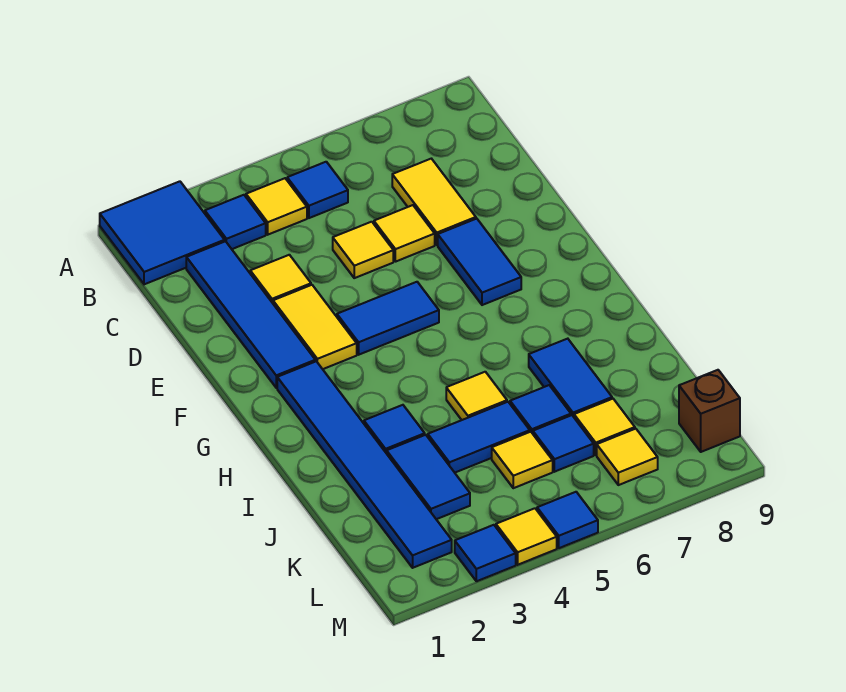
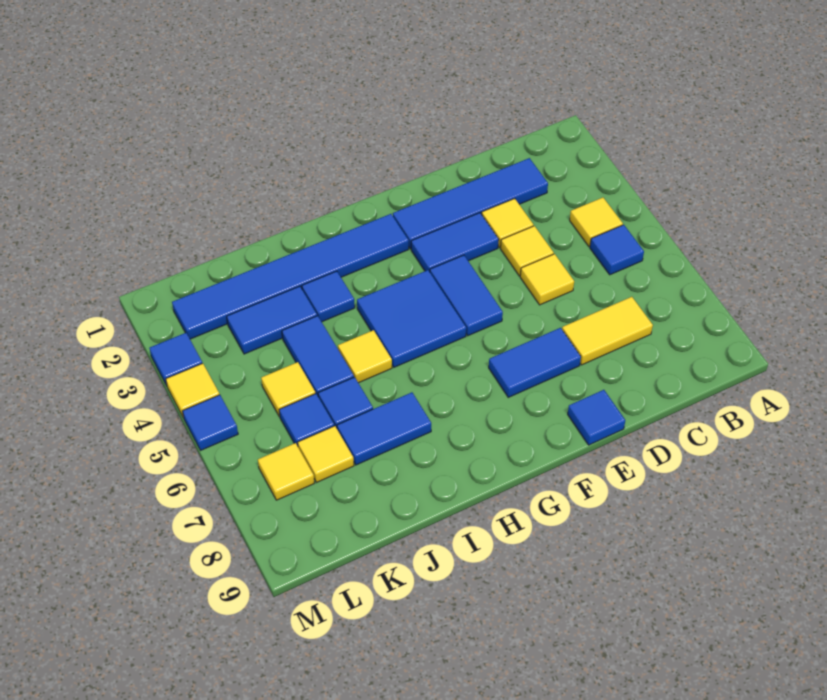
blue 2x2 tile [100,181,225,284] -> blue 2x2 tile moved to [357,270,466,367]
blue 1x1 tile [205,195,266,249] -> blue 1x1 tile moved to [568,390,625,445]
yellow 1x1 tile [374,205,435,262] -> yellow 1x1 tile moved to [501,226,554,276]
yellow 1x2 tile [273,285,357,369] -> blue 1x2 tile [411,213,499,272]
brown 1x1 brick [679,370,740,452] -> none

